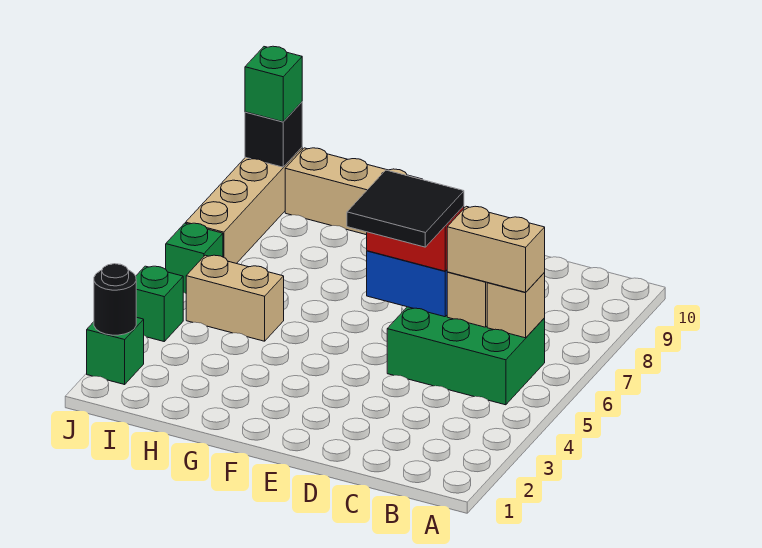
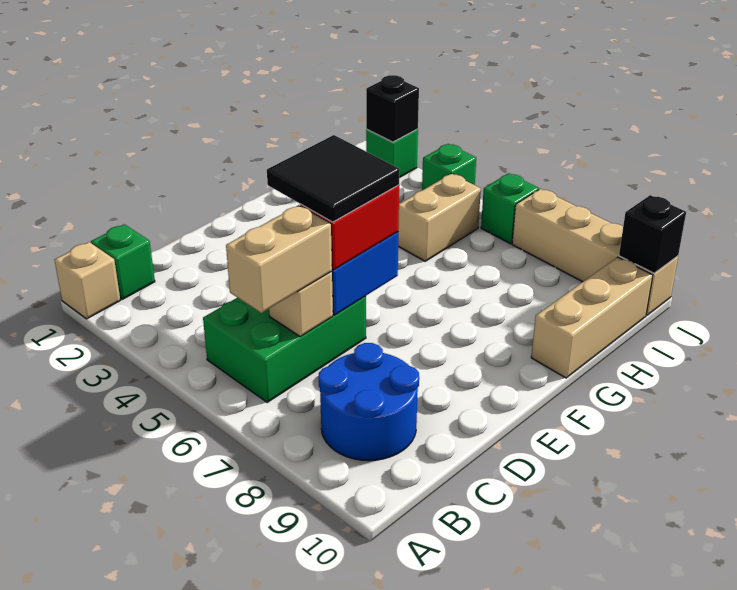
tan 1x1 brick [487,273,545,338] -> tan 1x1 brick moved to [55,242,120,319]
none -> blue 2x2 round brick [319,343,419,461]
black 1x1 round brick [94,264,136,335] -> black 1x1 brick [366,75,419,142]
green 1x1 brick [245,46,302,122] -> green 1x1 brick moved to [91,224,155,300]

